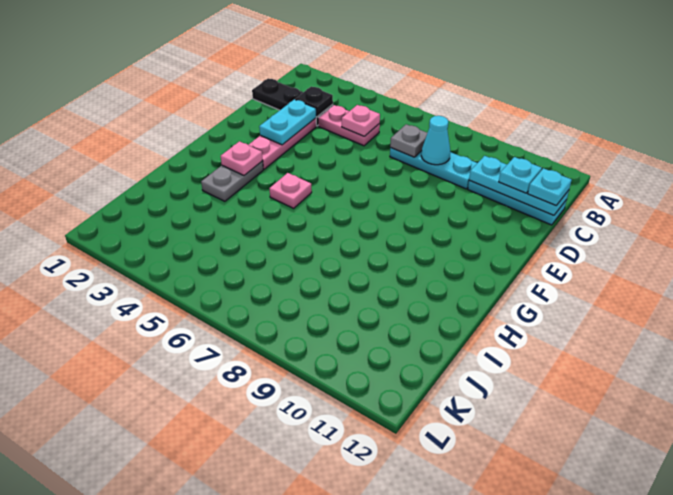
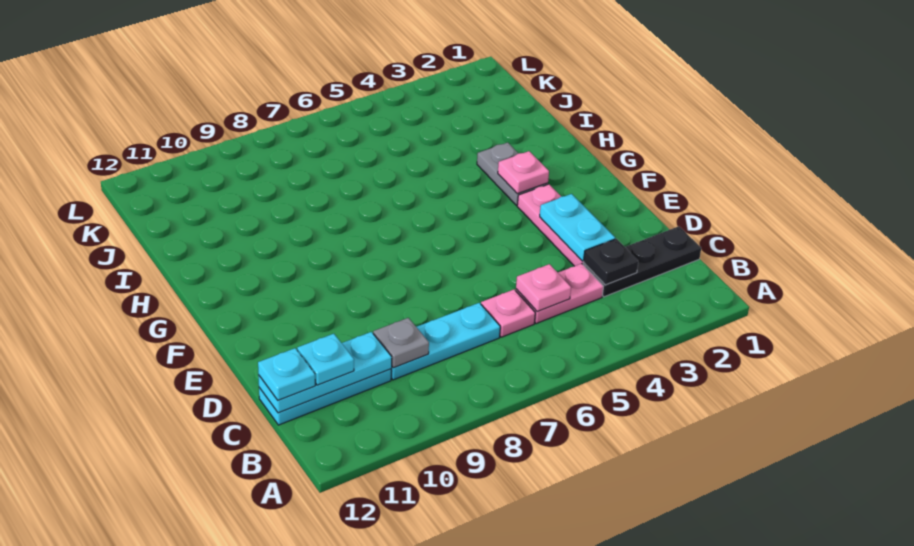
grey 1x1 plate [390,124,427,157] -> grey 1x1 plate moved to [373,318,429,368]
cyan 1x1 cone [421,116,450,165] -> none
pink 1x1 plate [269,173,312,208] -> pink 1x1 plate moved to [481,290,535,337]

